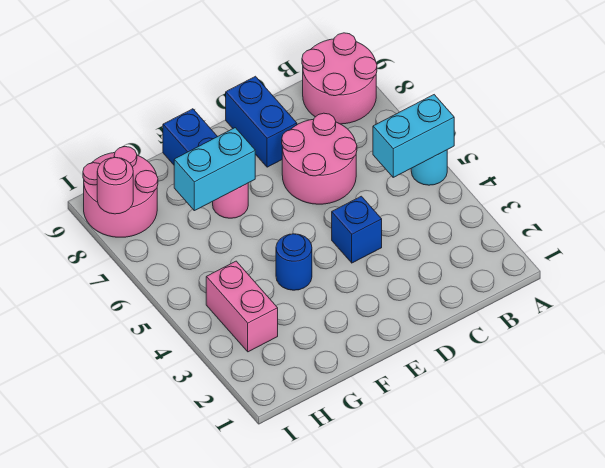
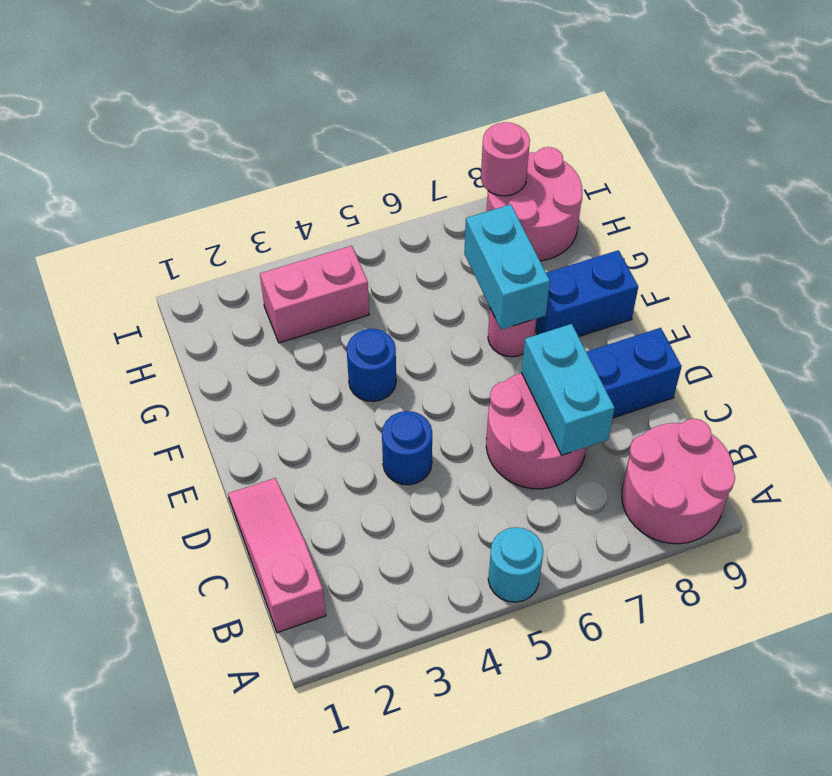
cyan 1x2 brick [373,95,454,177] -> cyan 1x2 brick moved to [521,324,614,455]
none -> pink 1x3 slope [228,478,326,633]
blue 1x1 brick [332,196,382,263] -> blue 1x1 round brick [382,411,432,485]

